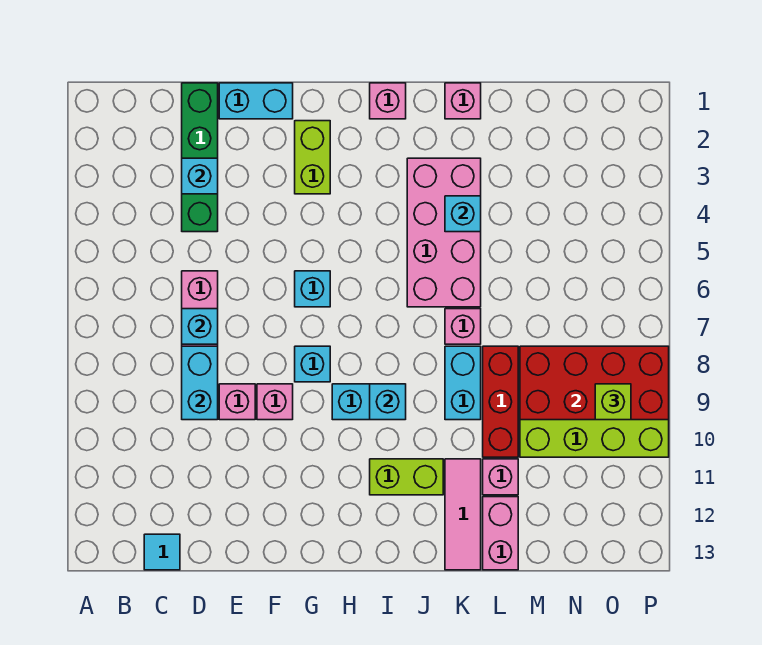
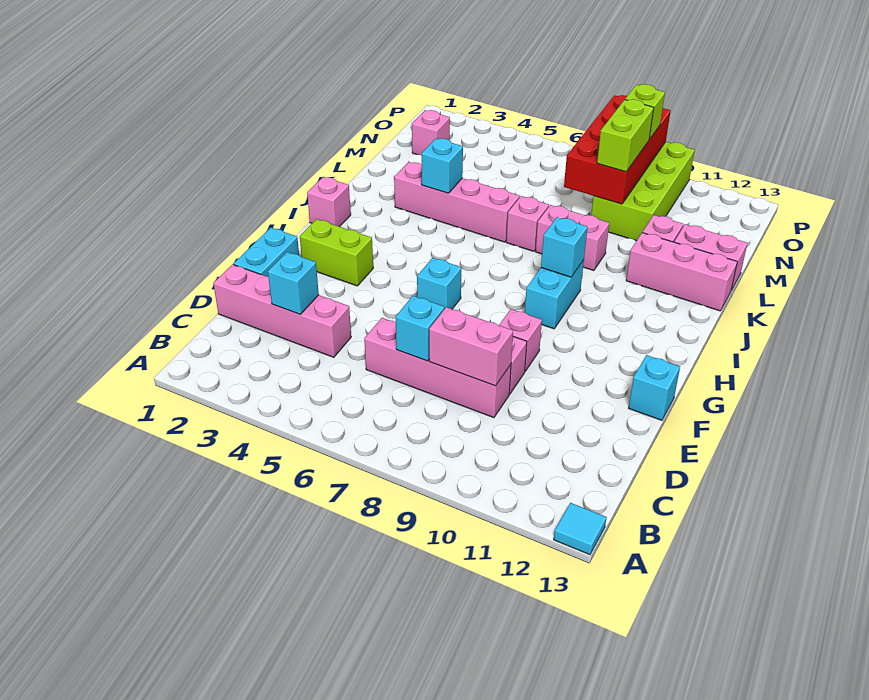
cyan 1x1 tile [144,534,180,570] -> cyan 1x1 tile moved to [554,503,607,555]
green 1x4 brick [182,83,218,232] -> pink 1x4 brick [213,264,351,357]
cyan 1x2 brick [182,346,218,420] -> pink 1x2 brick [429,307,513,386]
cyan 1x1 brick [295,346,330,382] -> cyan 1x1 brick moved to [629,355,680,420]
lime 1x2 brick [370,459,443,495] -> lime 1x2 brick moved to [597,99,654,172]
pink 2x4 brick [407,158,481,307] -> pink 1x4 brick [394,162,520,242]
pink 1x1 brick [445,83,481,119] -> pink 1x1 brick moved to [412,110,450,155]
cyan 1x2 brick [445,346,481,420] -> pink 1x2 brick [535,205,609,271]
pink 1x3 tile [445,459,481,570] -> pink 1x3 brick [626,233,737,311]
red 1x3 brick [483,346,518,457] -> none

